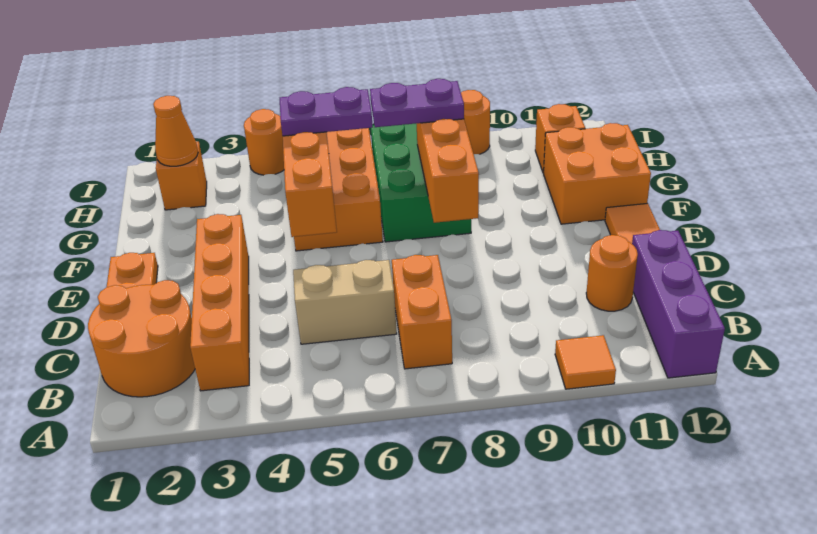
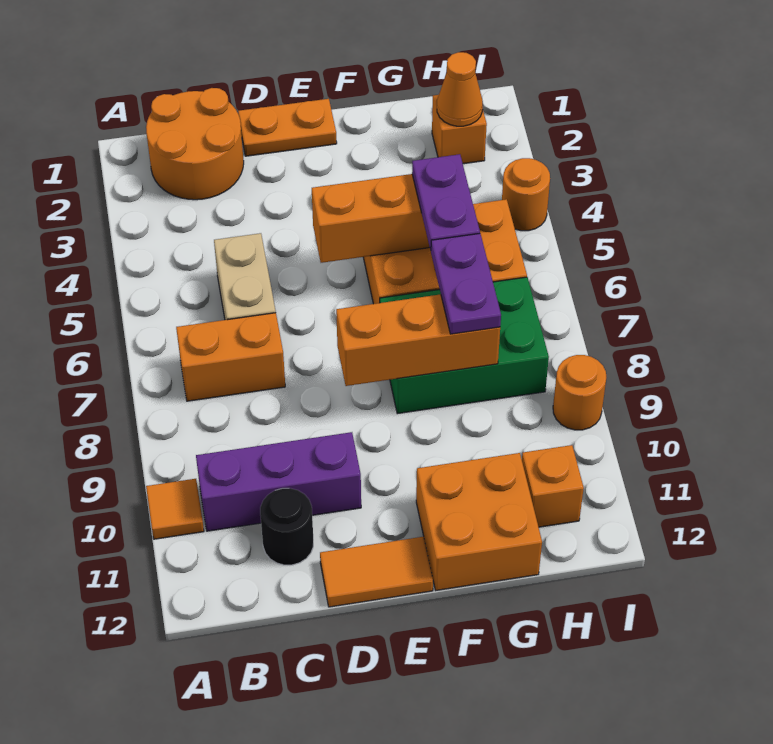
purple 1x3 brick [632,230,725,378] -> purple 1x3 brick moved to [196,432,361,531]
orange 1x4 brick [190,214,249,391] -> none
orange 1x1 round brick [586,235,638,311] -> black 1x1 round brick [260,488,313,565]

